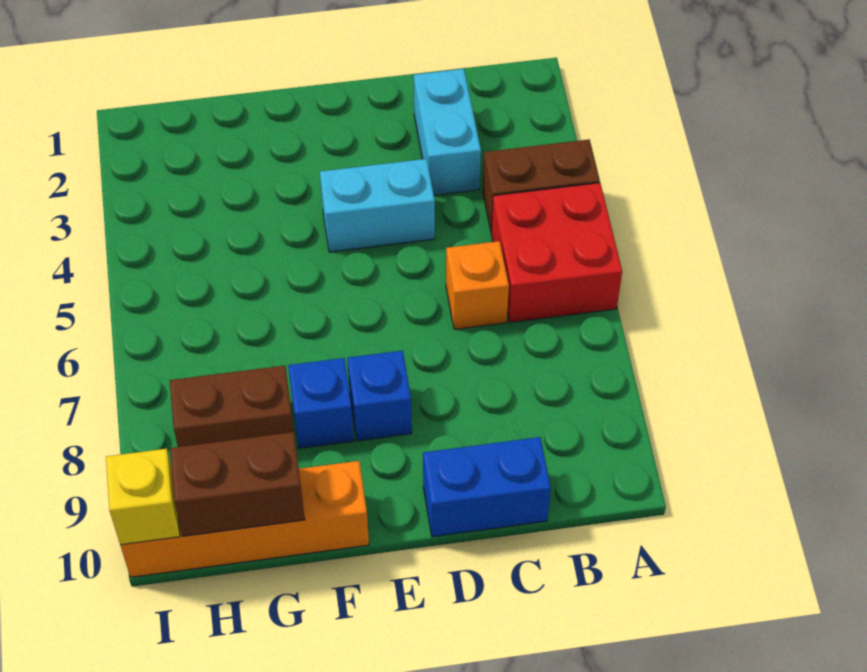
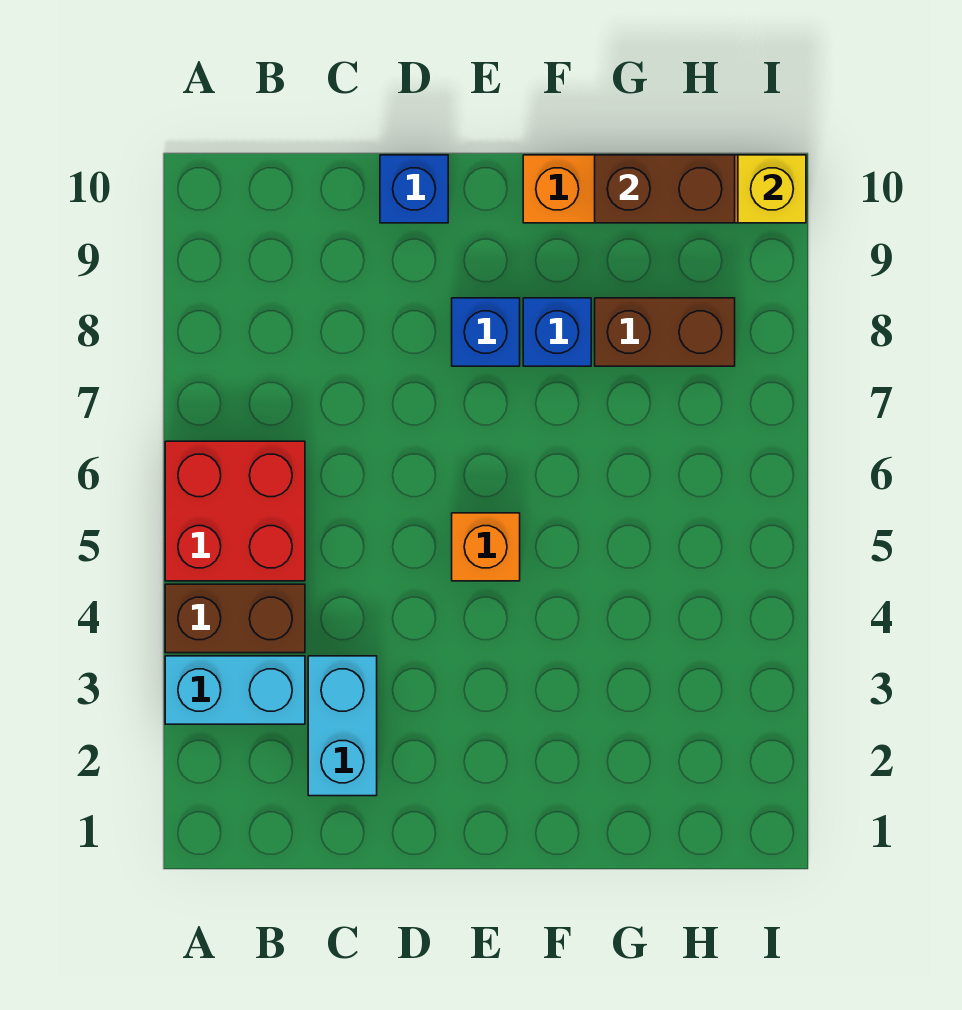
orange 1x1 brick [446,241,509,329] -> orange 1x1 brick moved to [452,513,520,581]
blue 1x2 brick [423,437,551,537] -> blue 1x1 brick [380,155,448,223]
cyan 1x2 brick [320,159,435,252] -> cyan 1x2 brick moved to [165,656,305,724]

